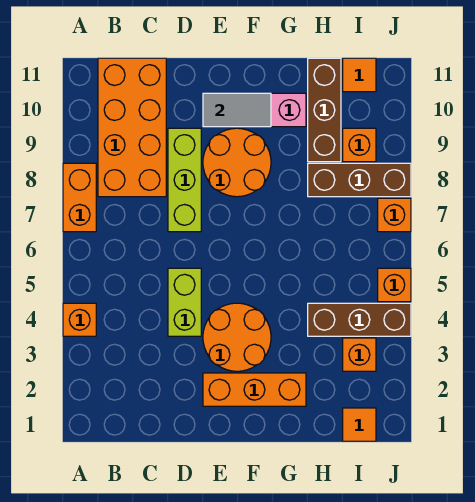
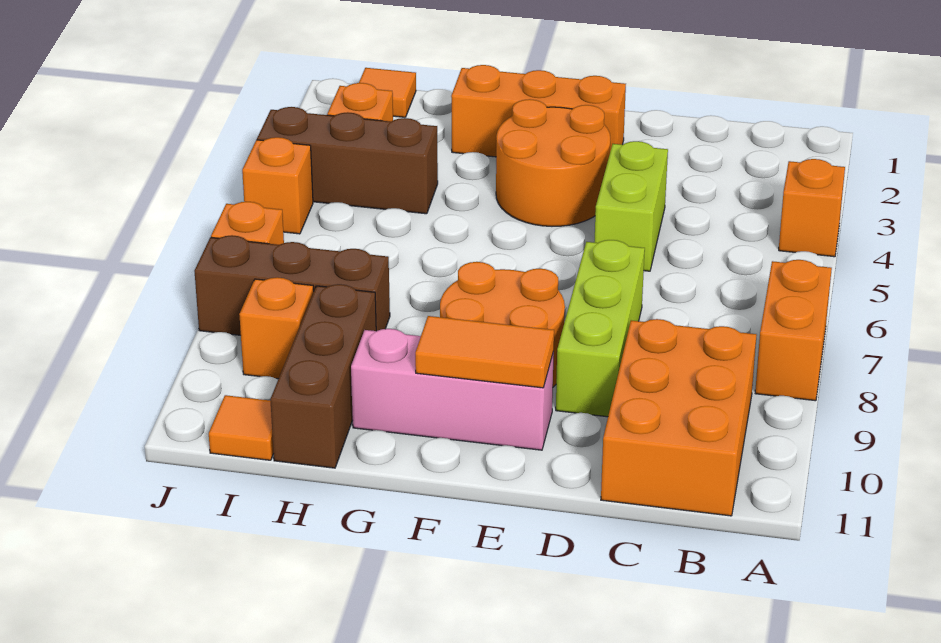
orange 2x4 brick [98,58,166,197] -> orange 2x3 brick [601,319,757,516]
grey 1x2 tile [203,93,271,127] -> orange 1x2 tile [415,316,554,388]

